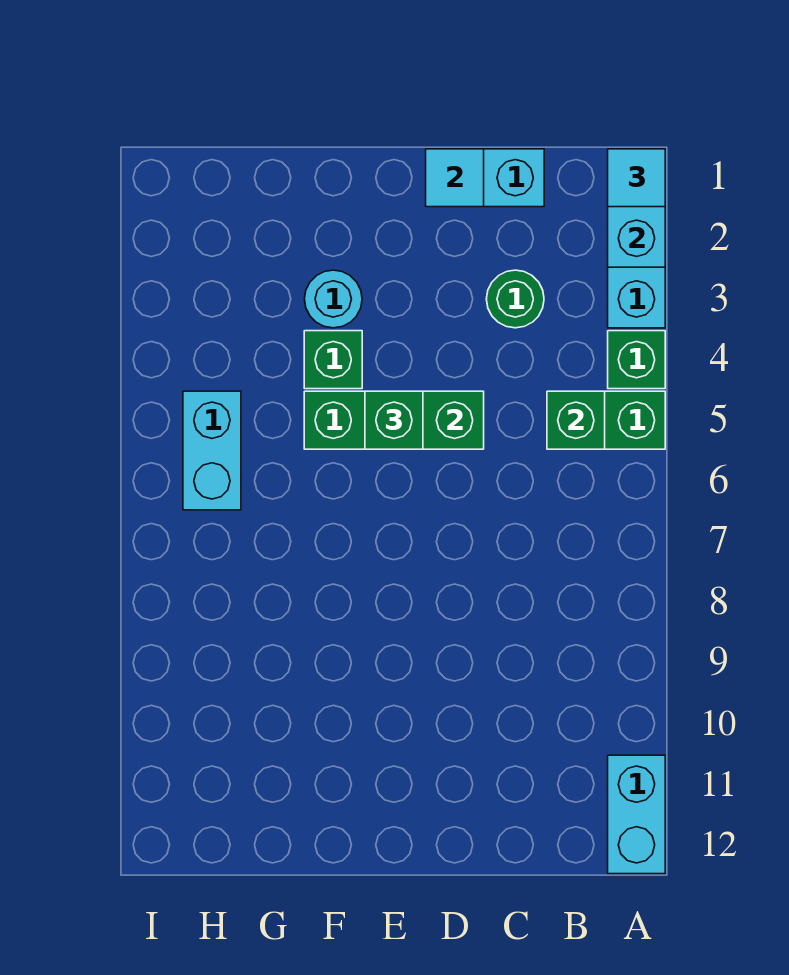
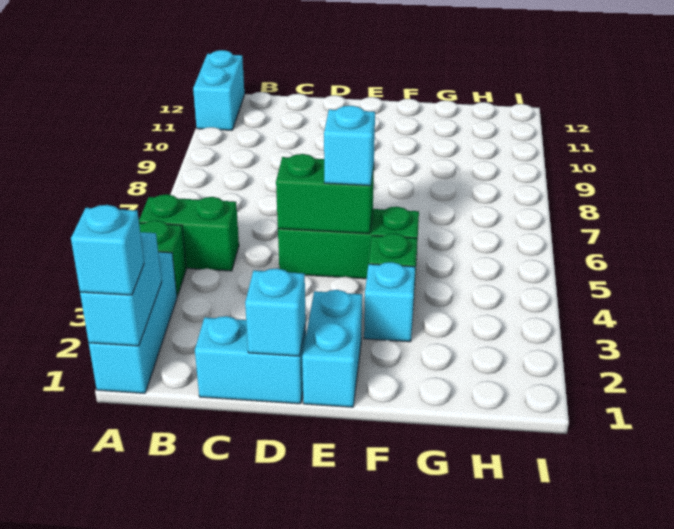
cyan 1x1 tile [608,149,665,207] -> cyan 1x1 brick [71,205,144,295]
green 1x1 brick [547,391,605,449] -> none
green 1x1 round brick [486,270,544,328] -> none
cyan 1x1 tile [426,149,484,207] -> cyan 1x1 brick [245,268,306,356]
green 1x1 brick [365,391,423,449] -> cyan 1x1 brick [324,106,375,186]
cyan 1x1 round brick [305,270,362,328] -> cyan 1x1 brick [364,262,415,342]
cyan 1x2 brick [183,391,241,510] -> cyan 1x2 brick moved to [302,290,362,407]

